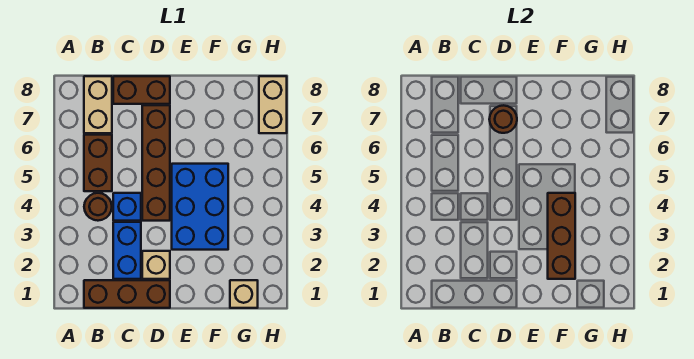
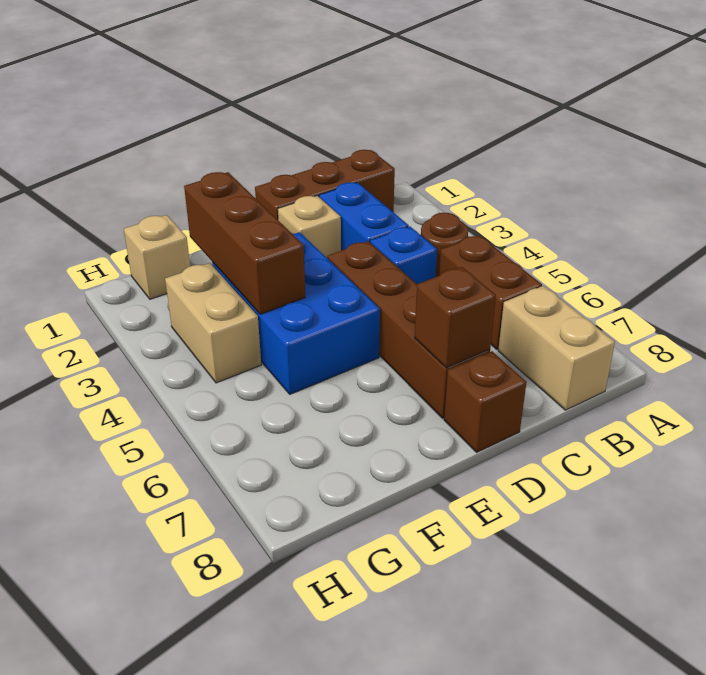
brown 1x2 brick [113,76,170,104] -> brown 1x1 brick [444,351,526,453]
brown 1x1 round brick [489,105,517,133] -> brown 1x1 brick [415,267,496,368]
tan 1x2 brick [259,76,287,133] -> tan 1x2 brick moved to [165,263,261,383]

